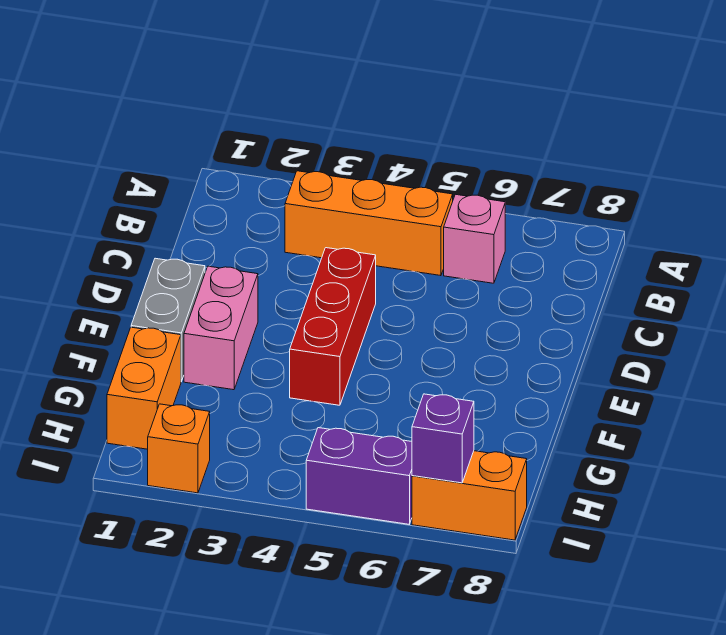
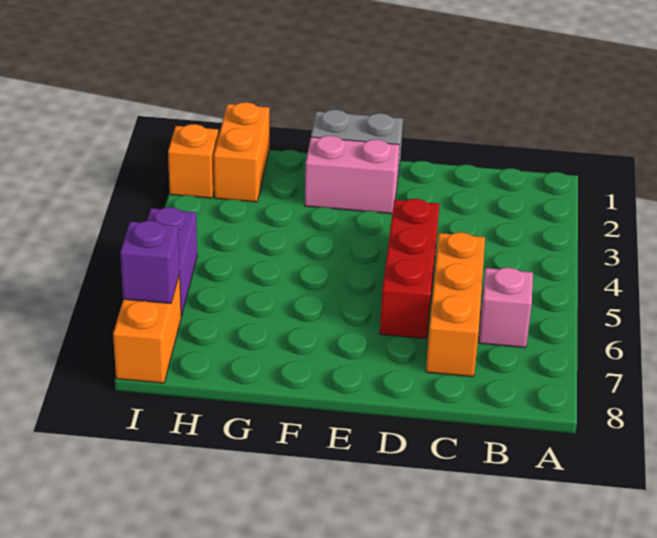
orange 1x3 brick [285,171,453,276] -> orange 1x3 brick moved to [426,232,485,377]
red 1x3 brick [290,248,376,405] -> red 1x3 brick turned to [380,199,439,339]
orange 1x2 brick [107,327,181,449] -> orange 1x2 brick turned to [214,102,269,202]

